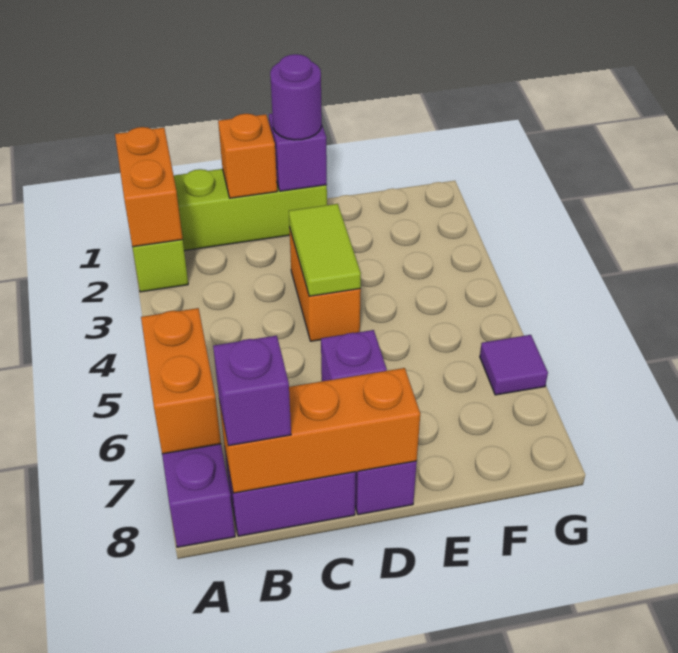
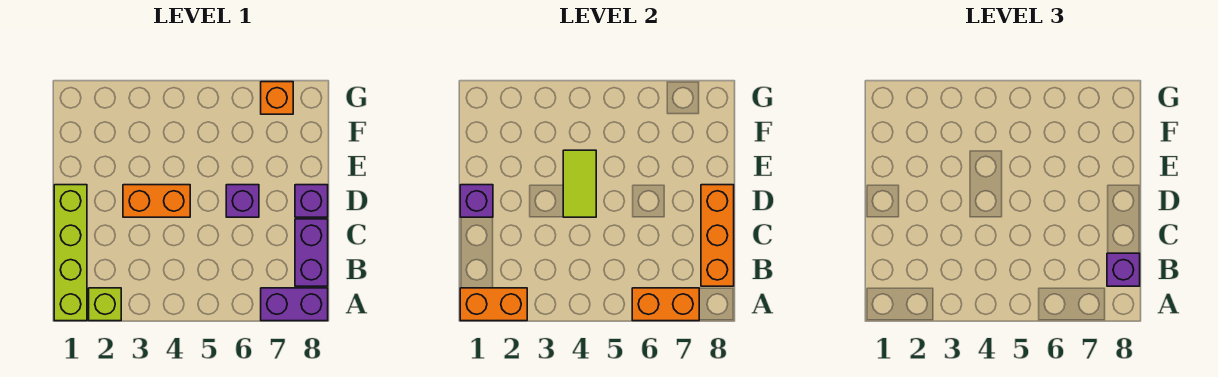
orange 1x1 brick [218,114,277,198] -> orange 1x1 brick moved to [261,82,293,114]
purple 1x1 round brick [270,54,322,140] -> none
lime 1x2 tile [289,204,361,296] -> lime 1x2 tile turned to [563,150,596,217]
purple 1x1 tile [480,335,548,395] -> none

